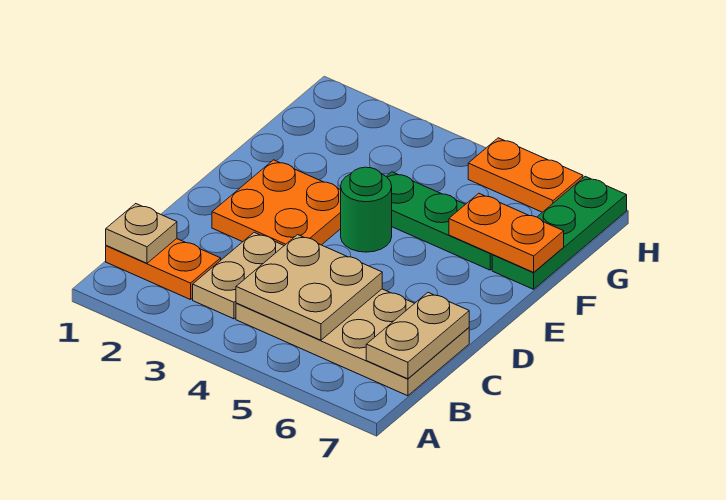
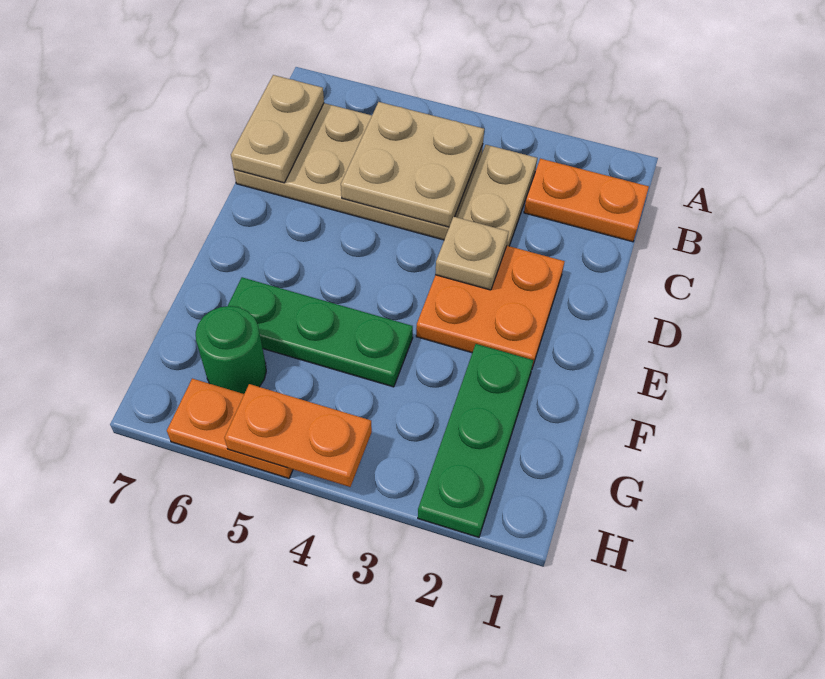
tan 1x1 plate [106,204,177,263] -> tan 1x1 plate moved to [435,217,509,290]
green 1x1 round brick [341,167,392,252] -> green 1x1 round brick moved to [196,306,266,394]
orange 1x2 plate [449,193,564,272] -> orange 1x2 plate moved to [224,384,372,487]
green 1x3 plate [492,176,627,289] -> green 1x3 plate moved to [418,344,534,537]

